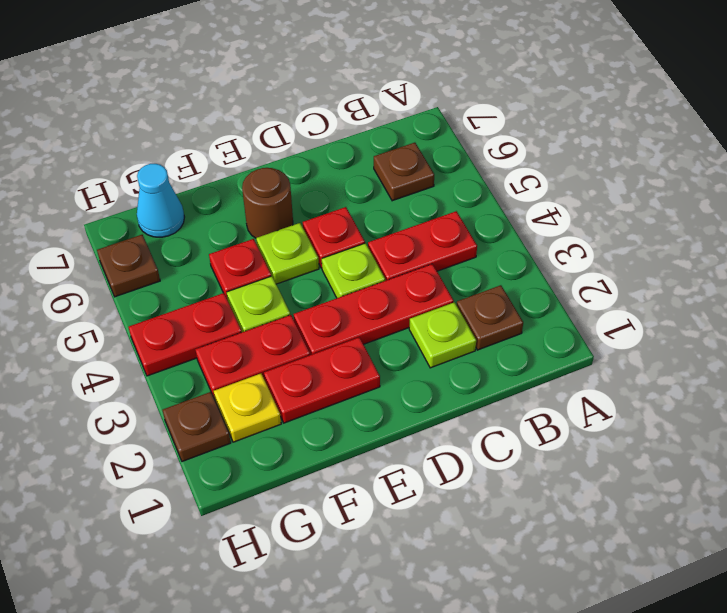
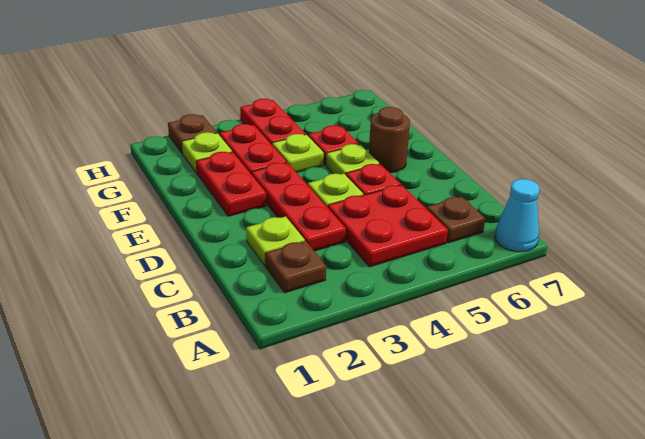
red 1x2 plate [368,211,477,281] -> red 2x2 plate [328,185,448,267]
yellow 1x1 plate [214,374,281,442] -> lime 1x1 plate [182,132,232,173]
cyan 1x1 cone [137,164,184,237] -> cyan 1x1 cone moved to [495,179,539,252]
brown 1x1 plate [97,235,160,297] -> none

